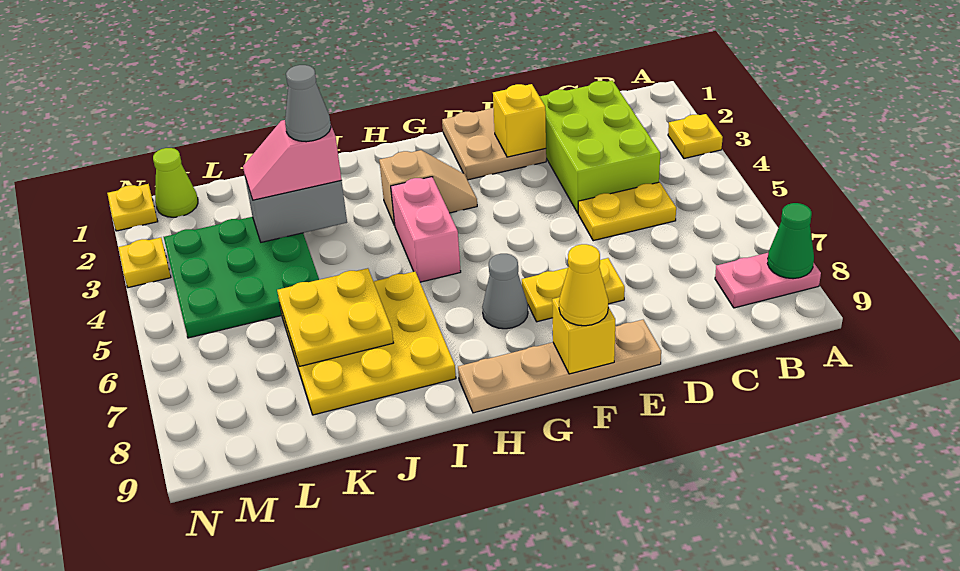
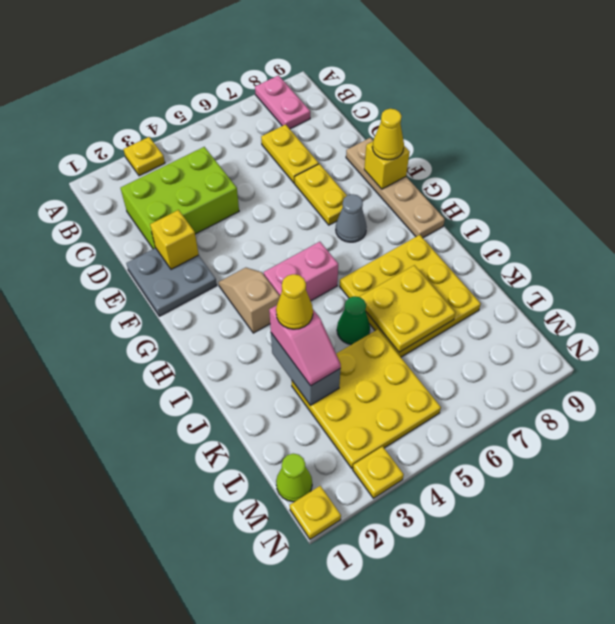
green 1x1 cone [768,203,814,279] -> green 1x1 cone moved to [337,296,370,345]
yellow 1x2 plate [578,182,676,241] -> yellow 1x2 plate moved to [261,125,319,183]
tan 2x2 plate [442,108,546,180] -> grey 2x2 plate [126,248,217,316]
grey 1x1 cone [285,65,331,142] -> yellow 1x1 cone [276,274,313,329]
green 3x3 plate [164,217,319,338] -> yellow 3x3 plate [292,329,441,468]

